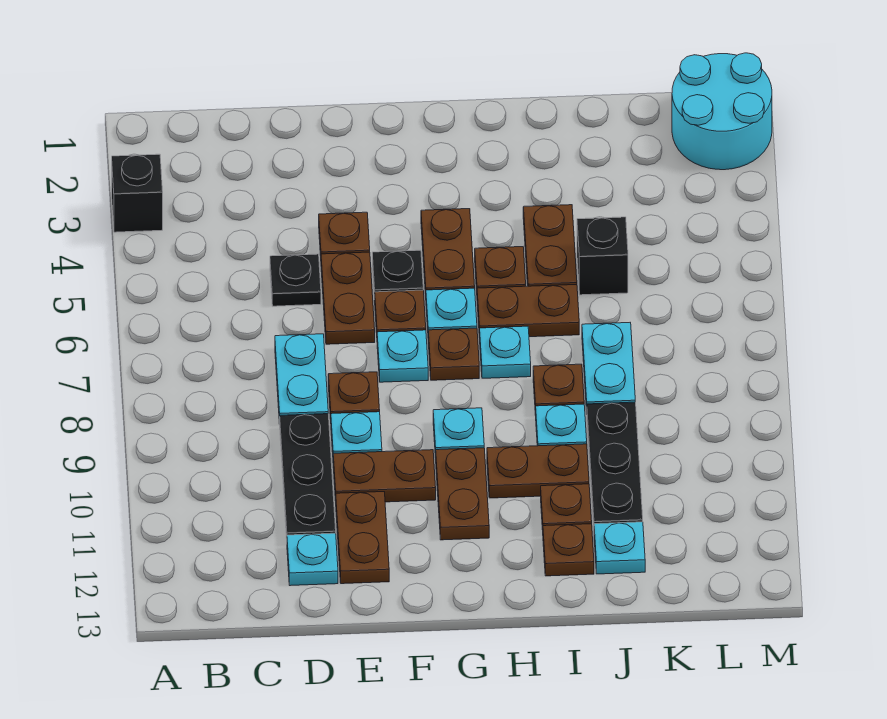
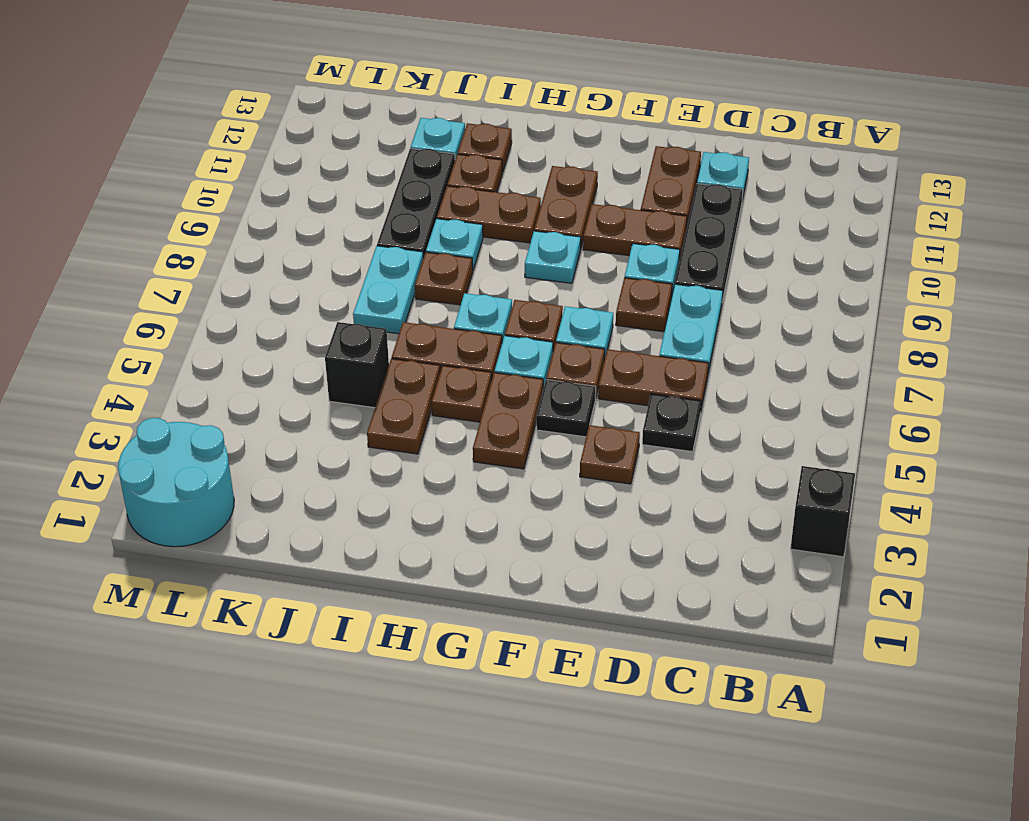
brown 1x2 plate [321,252,375,344] -> brown 1x2 plate turned to [598,349,709,412]

